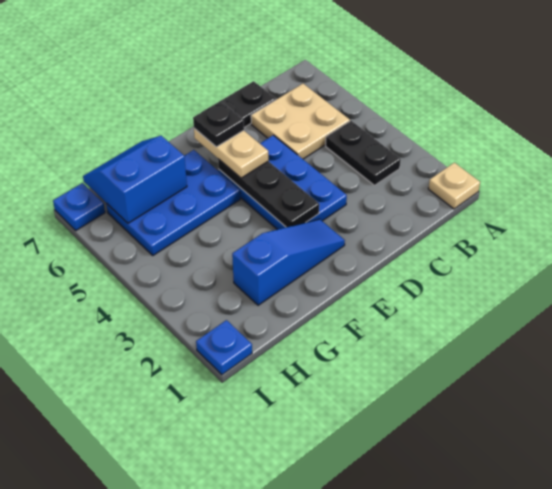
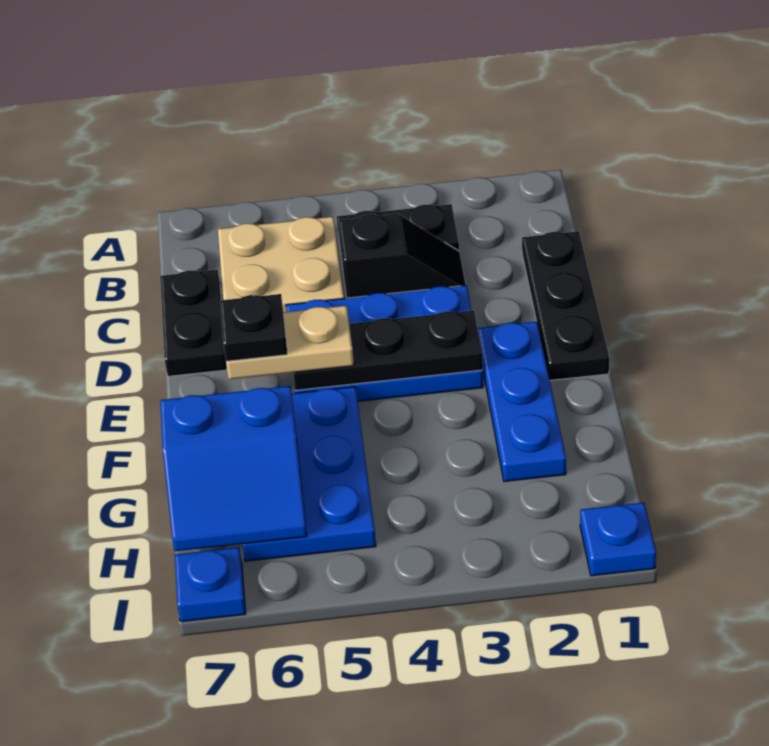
tan 1x1 plate [428,163,480,209] -> none
none -> black 1x3 plate [522,231,609,380]
none -> black 1x2 slope [339,214,466,298]
blue 1x3 slope [232,219,345,305] -> blue 1x3 plate [478,322,566,481]
blue 2x2 slope [83,136,187,223] -> blue 2x2 slope turned to [160,386,307,551]

